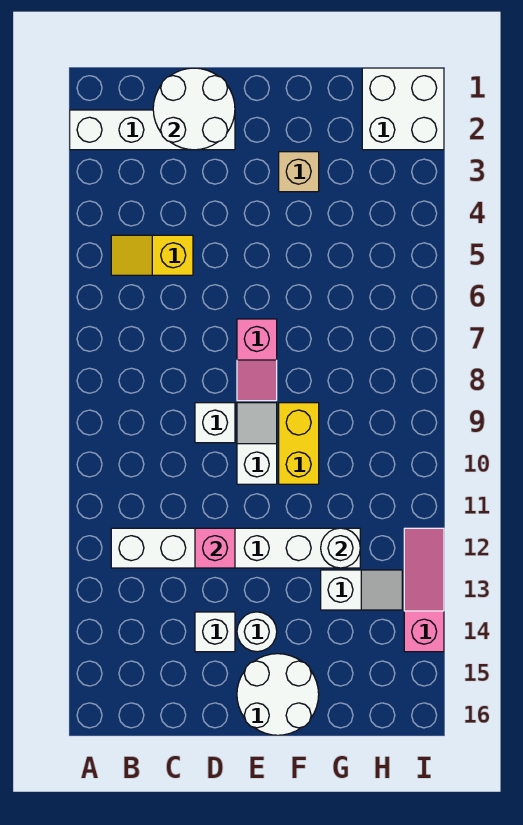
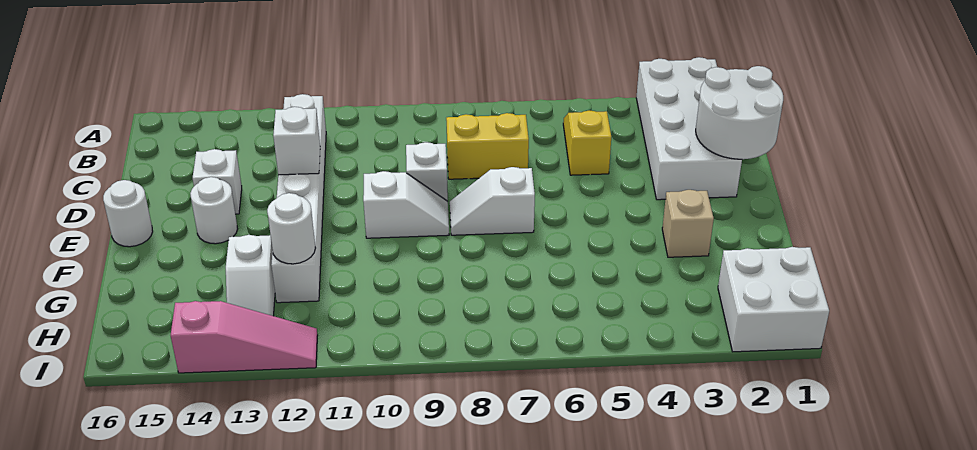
white 1x4 brick [70,110,235,150] -> white 2x4 brick [636,57,742,200]
pink 1x1 brick [195,528,235,568] -> white 1x1 brick [273,107,320,175]
pink 1x2 slope [237,319,277,401] -> white 1x2 slope [450,167,535,235]
white 2x2 round brick [237,654,319,735] -> white 1x1 round brick [103,180,153,247]
yellow 1x2 brick [279,403,319,484] -> yellow 1x2 brick moved to [446,113,529,179]

